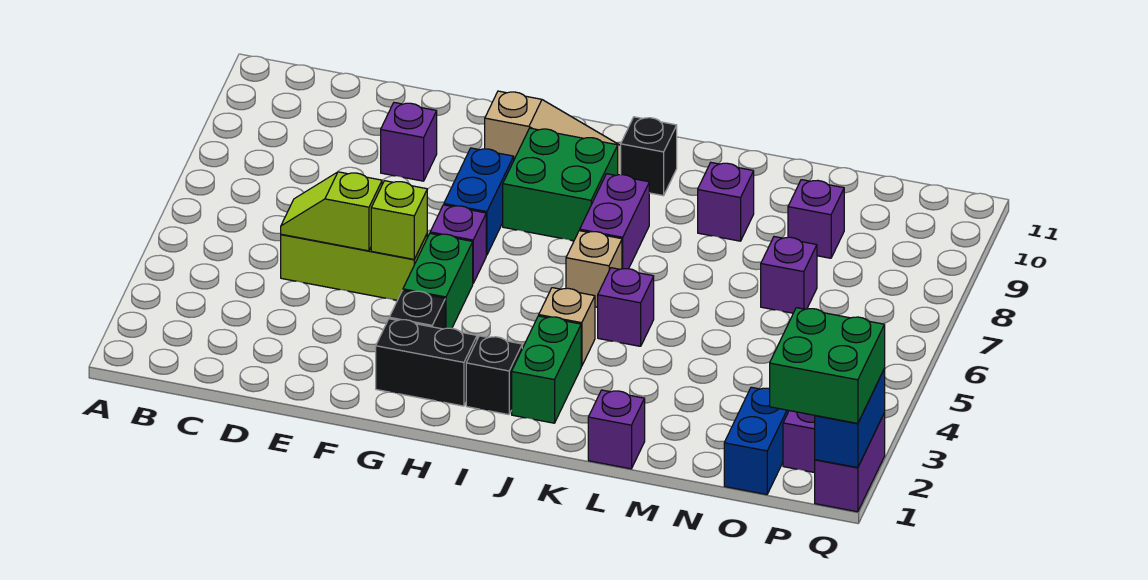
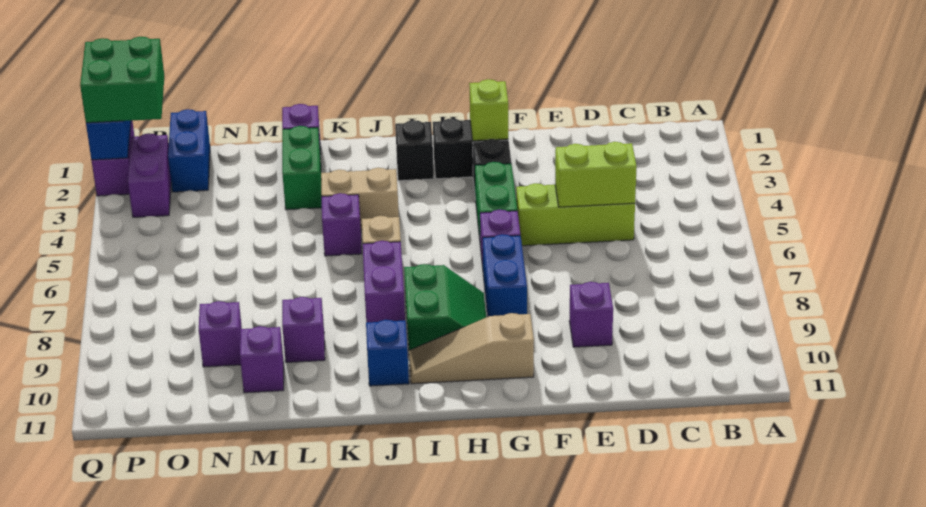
lime 1x2 slope [281,172,382,251] -> lime 1x2 brick [555,142,637,207]
lime 1x1 brick [371,181,427,259] -> lime 1x1 brick moved to [469,79,508,141]
green 2x2 brick [503,128,618,241] -> green 2x2 slope [404,264,486,350]
green 1x2 brick [512,316,581,423] -> green 1x2 brick moved to [282,126,322,210]
tan 1x1 brick [539,288,595,366] -> tan 1x2 brick [321,168,399,230]
black 1x1 brick [621,117,677,196] -> blue 1x1 brick [366,320,409,386]
purple 1x1 brick [761,237,817,313] -> purple 1x1 brick moved to [240,326,284,393]

